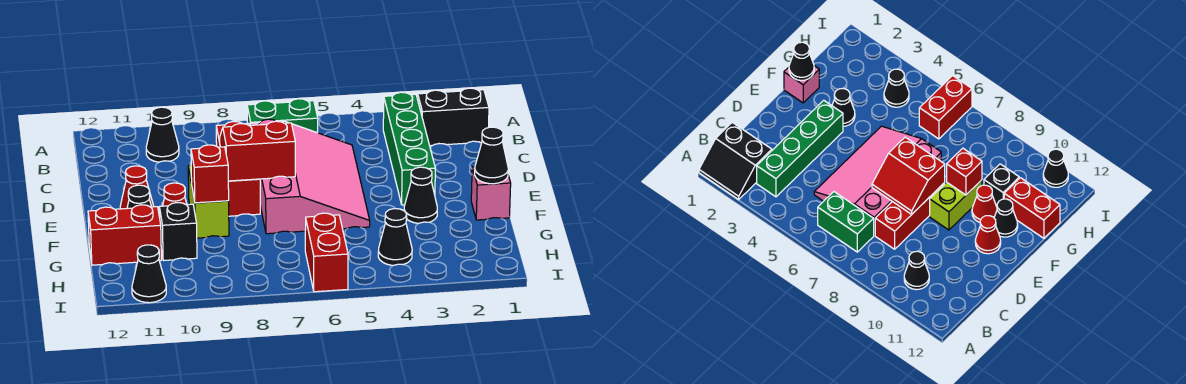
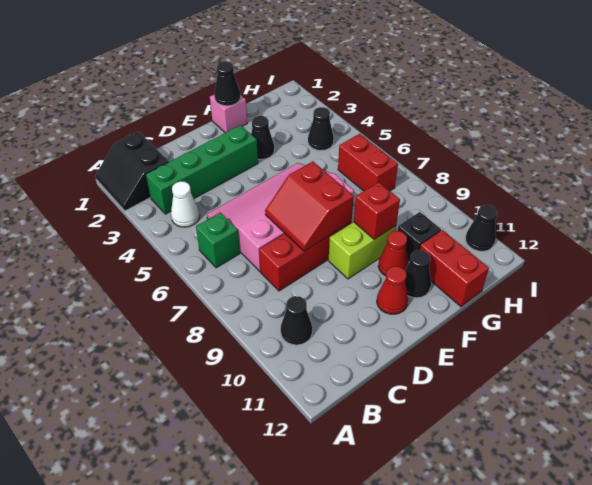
none -> white 1x1 cone [171,181,200,227]
green 1x2 brick [247,99,318,133] -> green 1x1 brick [196,212,240,268]
red 1x2 brick [305,213,348,292] -> red 1x2 brick turned to [338,134,398,191]

